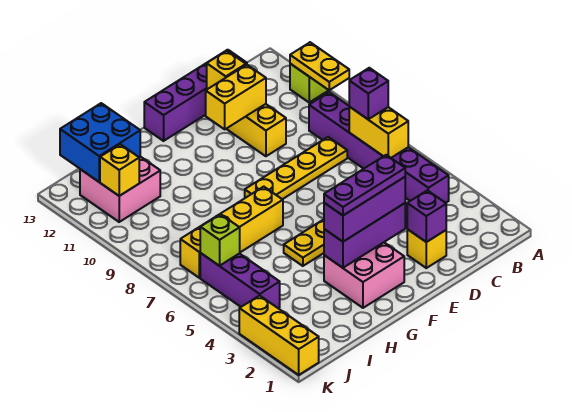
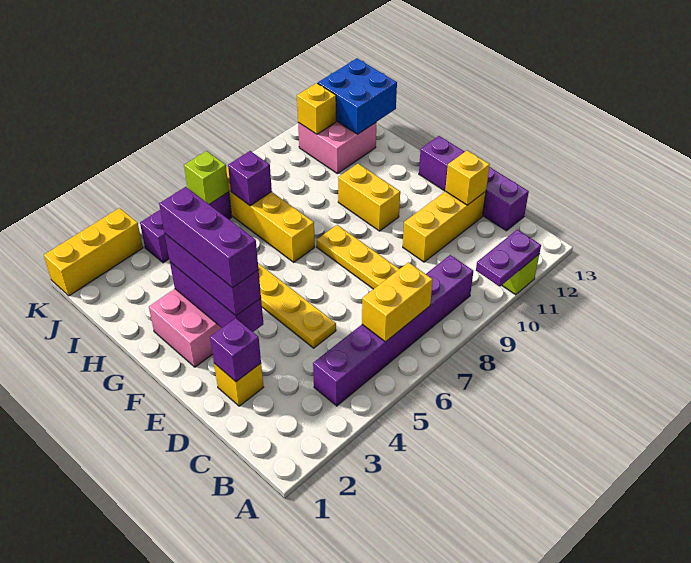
yellow 1x2 plate [290,42,349,90] -> purple 1x2 plate [476,230,541,287]
purple 1x1 brick [349,68,388,119] -> purple 1x1 brick moved to [228,151,272,206]
yellow 1x2 brick [206,65,266,129] -> yellow 1x2 brick moved to [338,164,400,231]
purple 1x3 plate [324,155,405,215] -> purple 1x3 brick [159,187,258,288]

